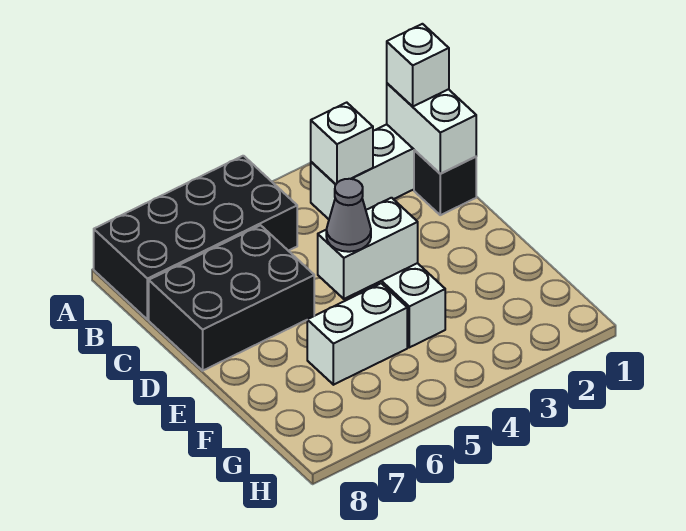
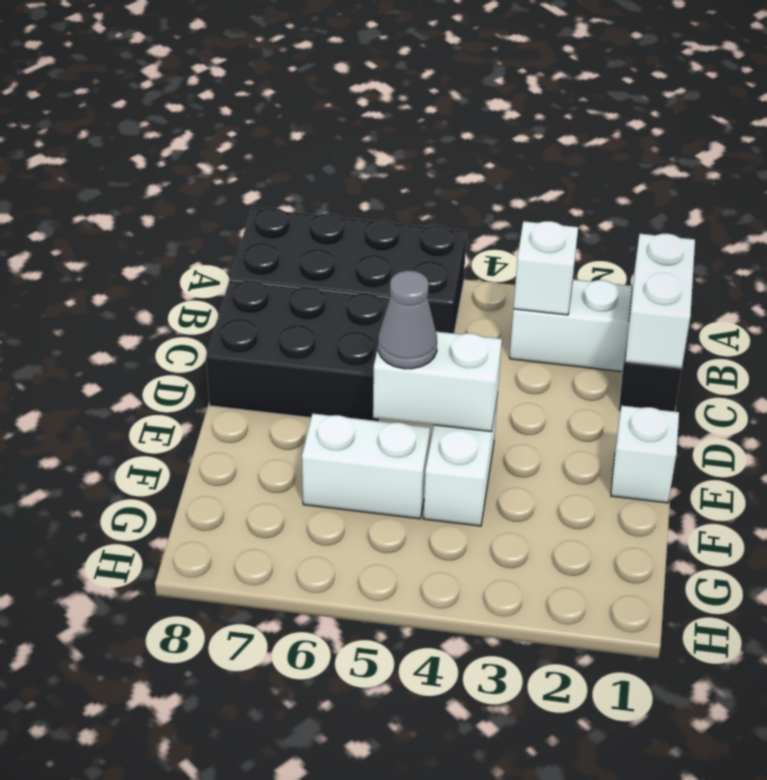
white 1x1 brick [387,24,449,107] -> white 1x1 brick moved to [611,406,679,503]

